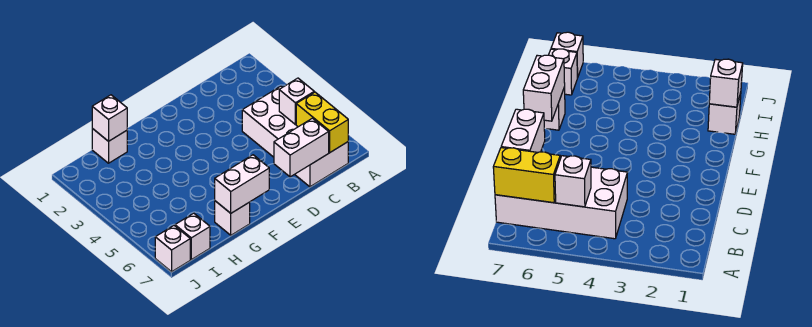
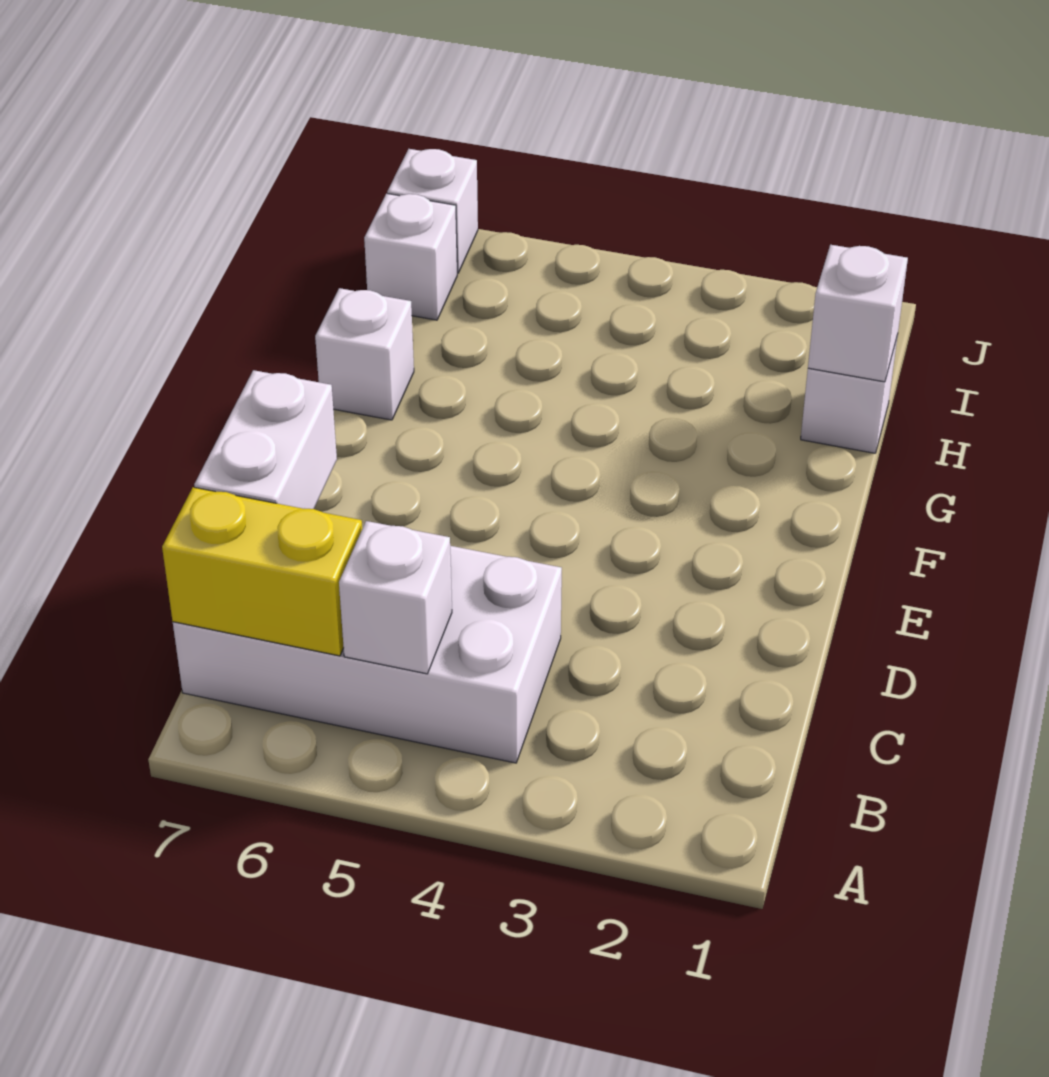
white 1x2 brick [215,155,269,213] -> none

